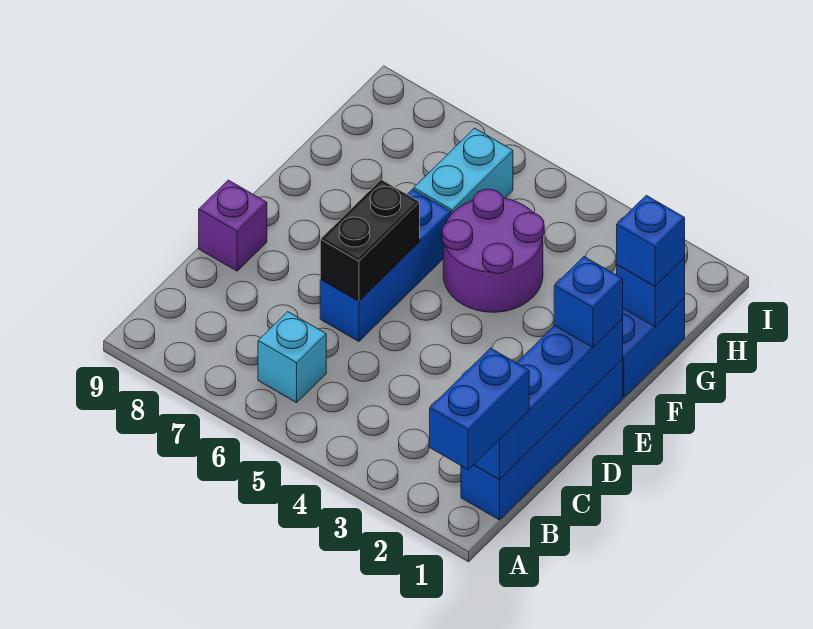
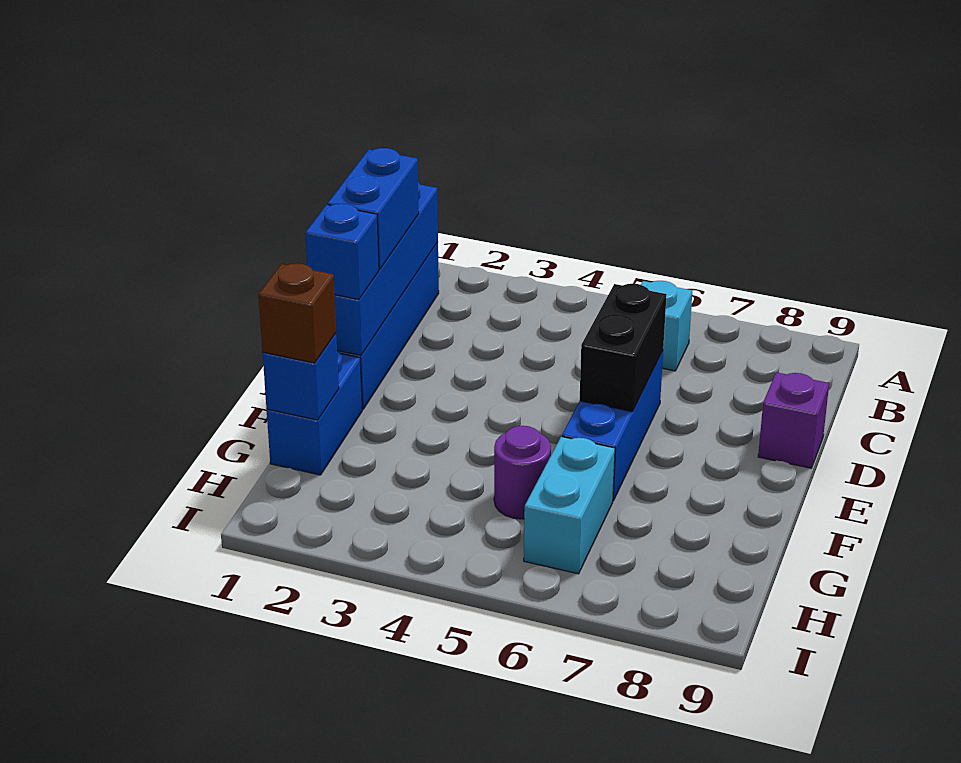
blue 1x2 brick [430,348,529,470] -> blue 1x2 brick moved to [328,148,419,269]
purple 2x2 round brick [442,189,544,312] -> purple 1x1 round brick [494,426,551,519]
blue 1x1 brick [617,195,685,286] -> brown 1x1 brick [259,263,336,363]

